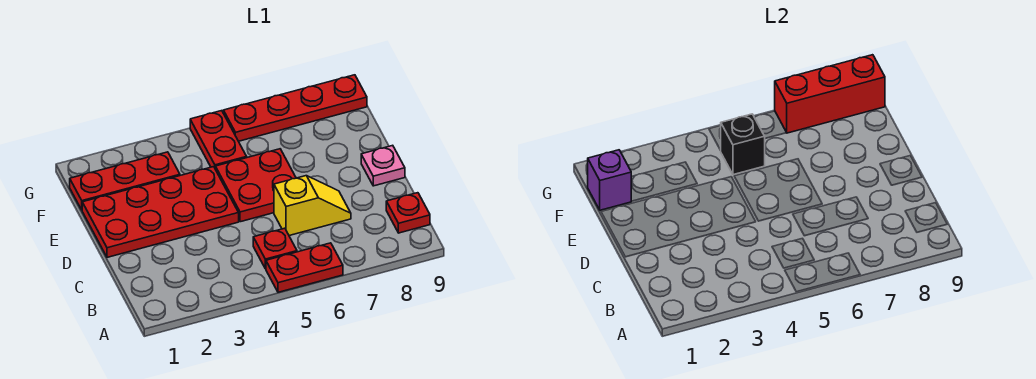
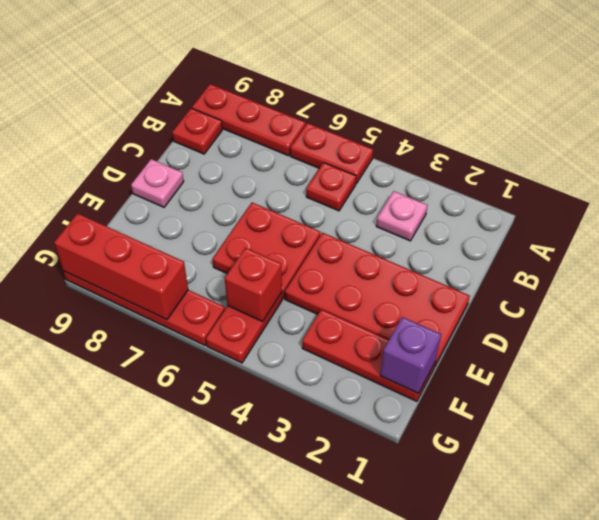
none -> red 1x3 plate [192,84,306,156]
none -> pink 1x1 plate [376,191,428,241]
yellow 1x2 slope [274,176,351,236] -> none
black 1x1 brick [721,114,765,175] -> red 1x1 brick [225,248,282,322]

